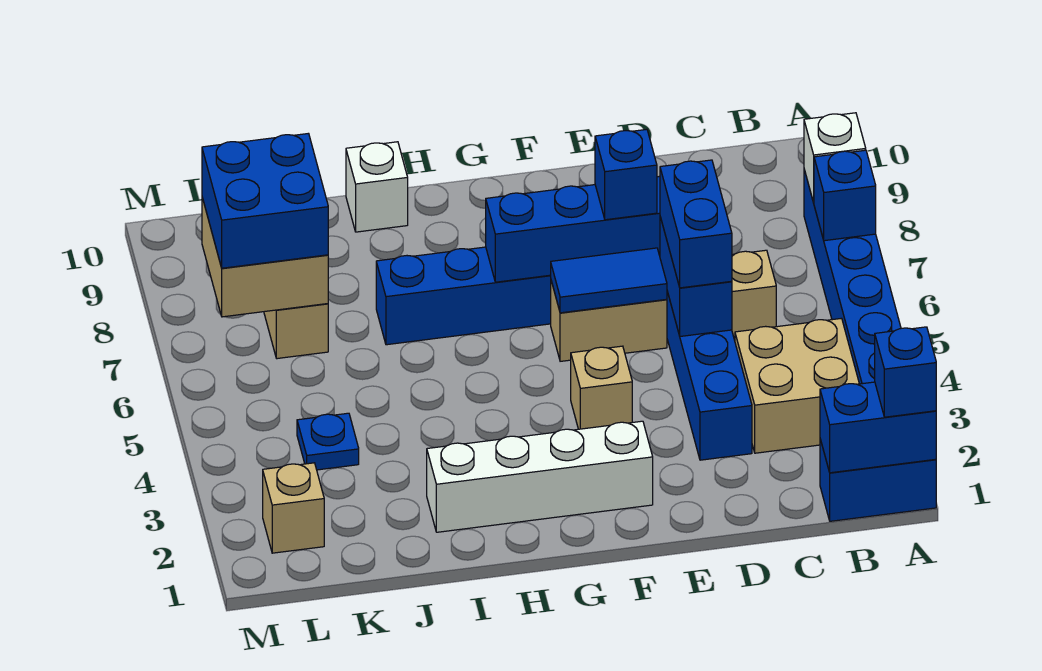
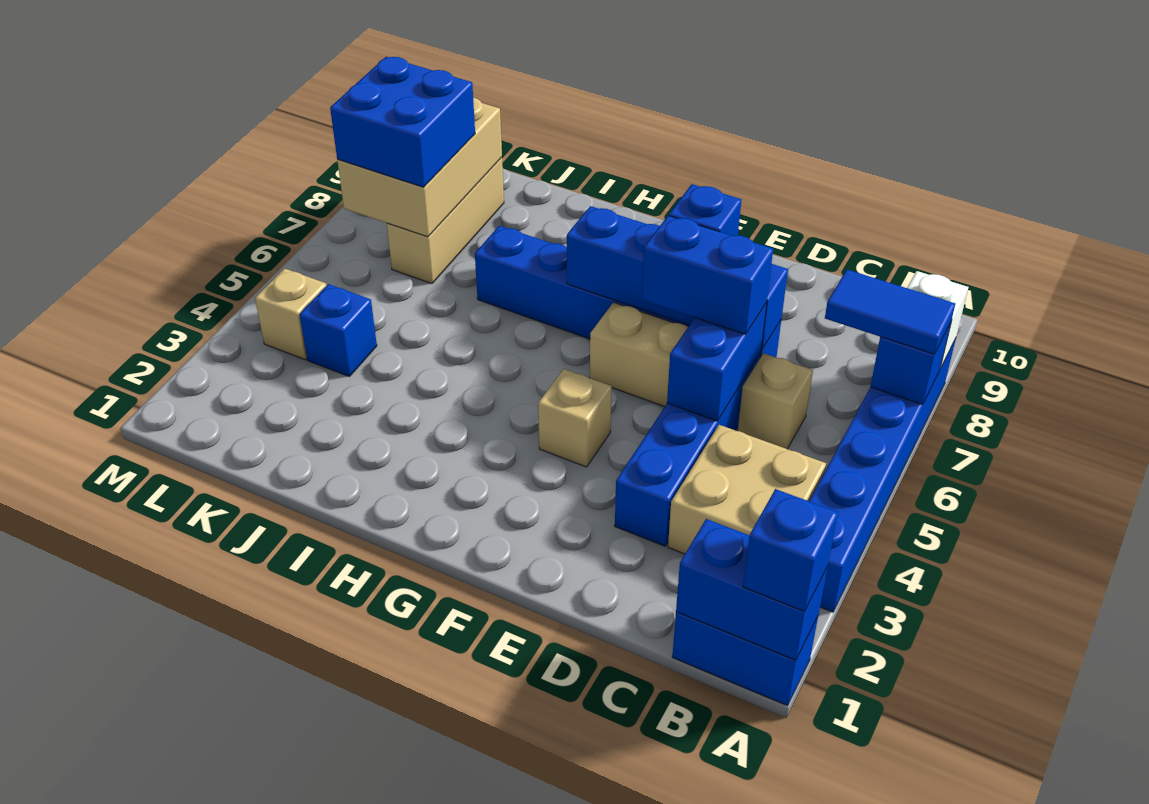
blue 1x2 brick [660,160,732,288] -> blue 1x2 brick turned to [642,216,773,334]
blue 1x2 tile [551,248,667,313] -> blue 1x2 tile moved to [825,270,955,354]
white 1x4 brick [427,421,653,532] -> none
white 1x1 brick [346,142,408,232] -> none
blue 1x1 plate [297,413,359,470] -> blue 1x1 brick [299,284,377,376]
tan 2x2 brick [202,198,328,317] -> tan 2x3 brick [337,98,502,237]
tan 1x1 brick [263,463,324,553] -> tan 1x1 brick moved to [255,268,326,360]

